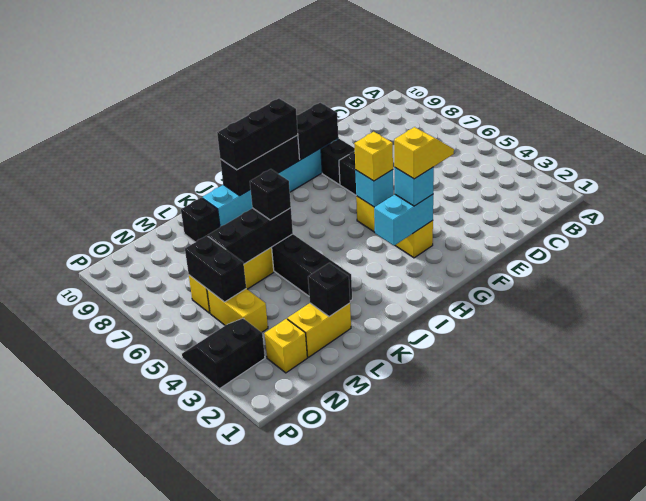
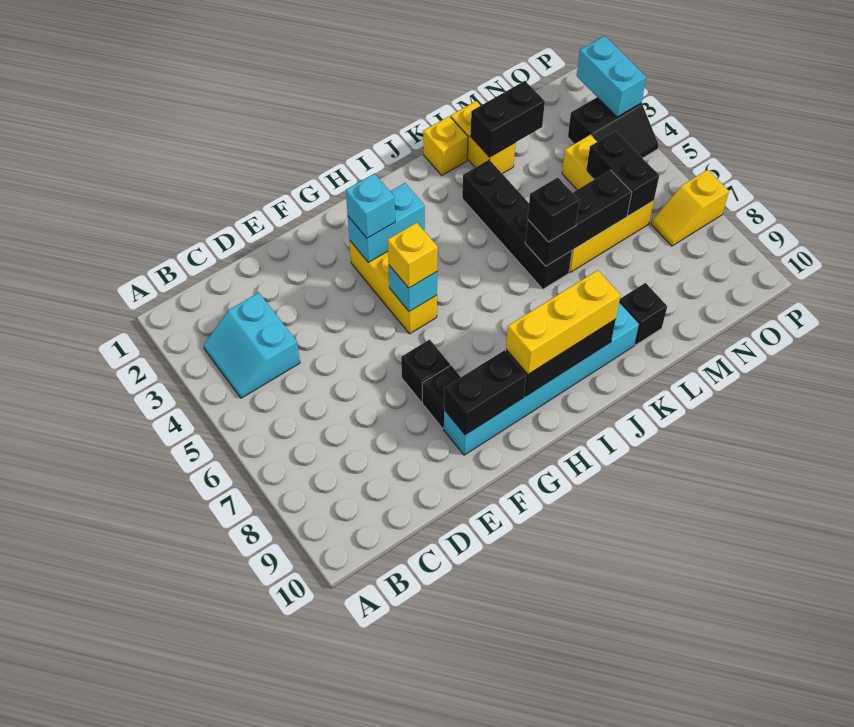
none -> cyan 2x2 slope [204,293,300,398]
yellow 1x2 slope [394,127,454,179] -> yellow 1x2 slope moved to [651,170,729,246]
black 1x3 brick [217,99,298,170] -> yellow 1x3 brick [506,270,621,374]
yellow 1x2 brick [287,303,351,357] -> yellow 1x2 brick turned to [451,101,515,174]
black 1x1 brick [308,263,350,317] -> black 1x2 brick [470,81,545,157]
yellow 1x1 brick [264,319,307,373] -> yellow 1x1 brick moved to [423,116,468,175]
none -> cyan 1x2 brick [577,36,646,117]

